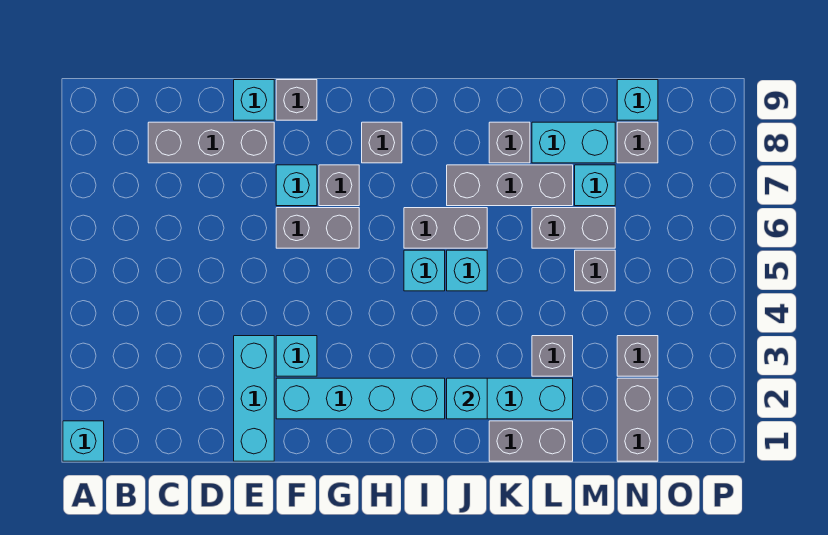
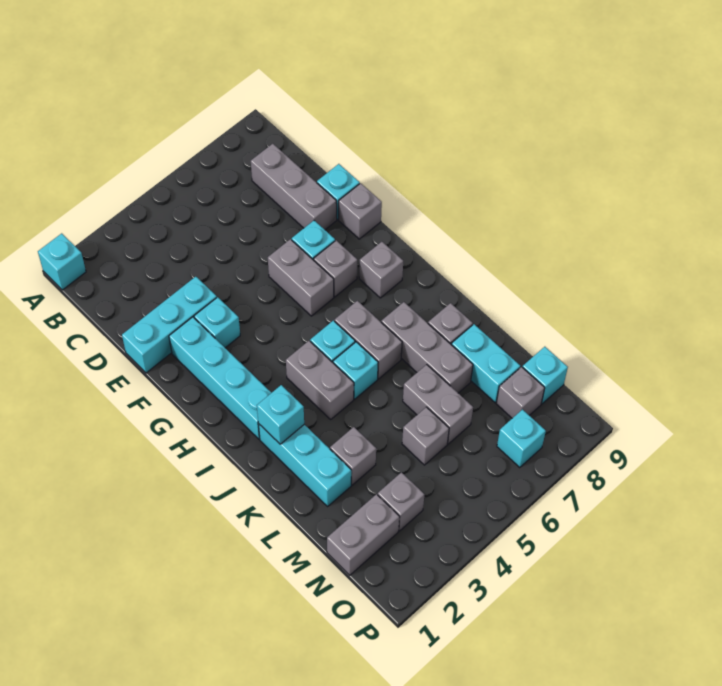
grey 1x2 brick [489,421,573,461] -> grey 1x2 brick moved to [286,341,354,419]
cyan 1x1 brick [575,165,615,206] -> cyan 1x1 brick moved to [497,410,546,468]

